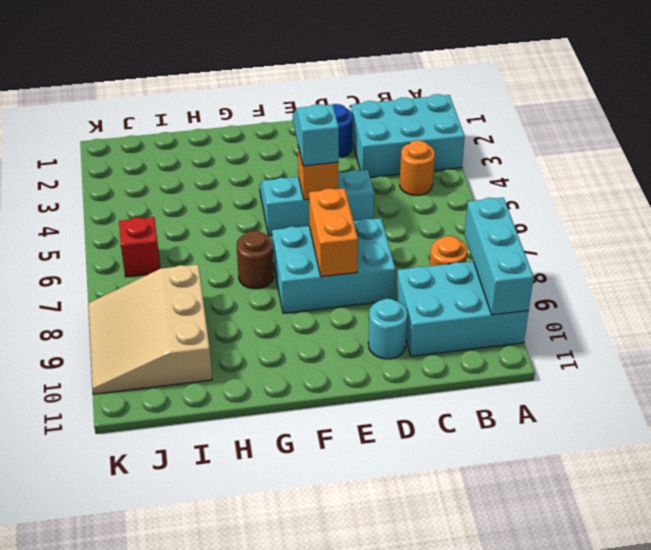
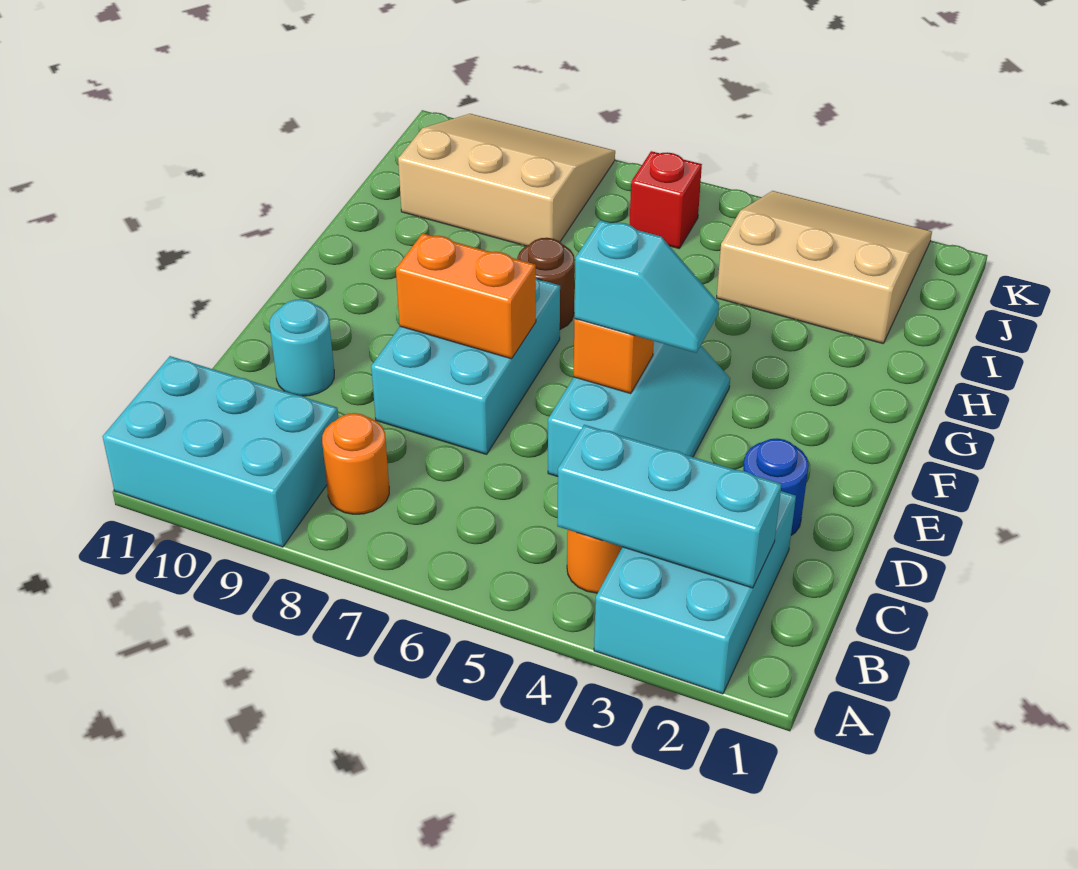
cyan 1x3 brick [465,198,534,315] -> cyan 1x3 brick moved to [557,425,782,588]
cyan 2x3 brick [396,261,529,356] -> cyan 2x3 brick turned to [103,356,338,547]
none -> tan 3x3 slope [717,191,932,343]

